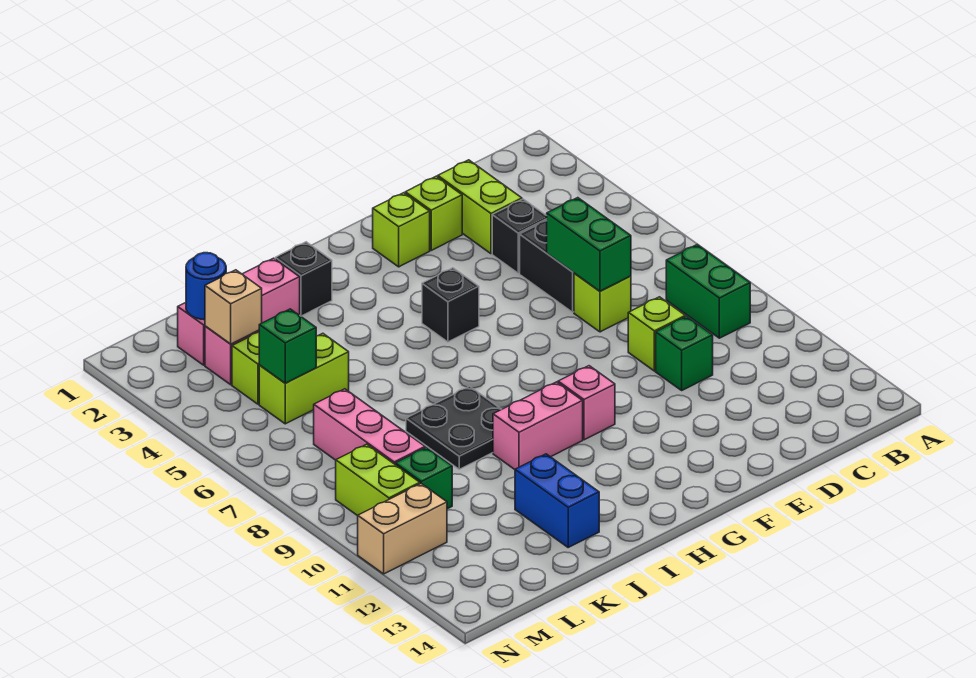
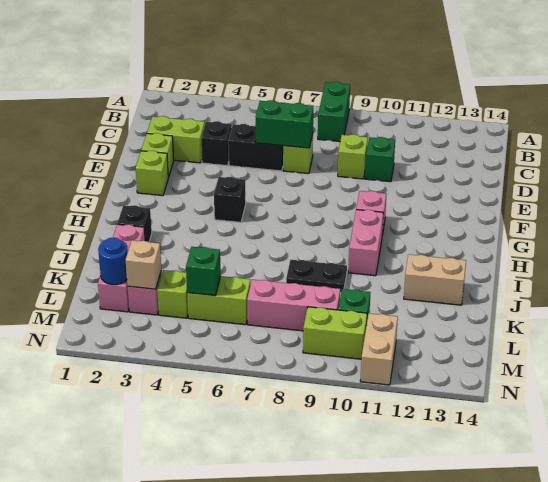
green 1x2 brick [666,245,750,338] -> green 1x2 brick turned to [318,82,350,142]
black 2x2 plate [406,386,502,469] -> black 1x2 plate [286,260,347,293]
blue 1x2 brick [515,454,599,547] -> tan 1x2 brick [404,254,466,305]
lime 1x2 brick [259,333,349,424] -> lime 1x2 brick turned to [187,276,250,325]

